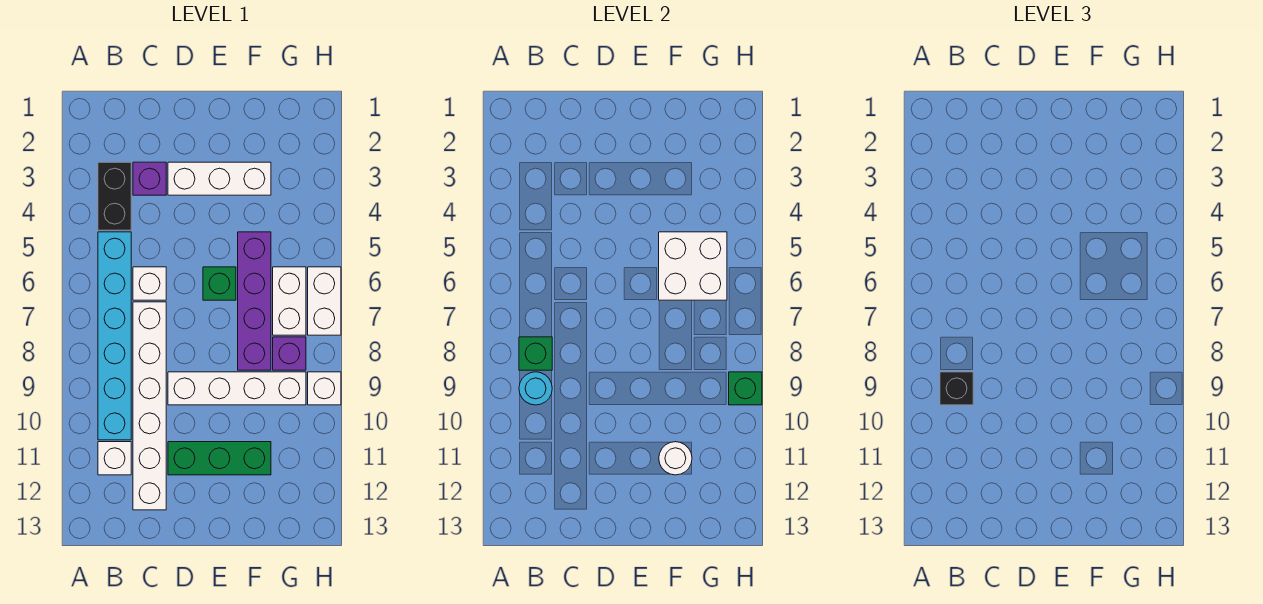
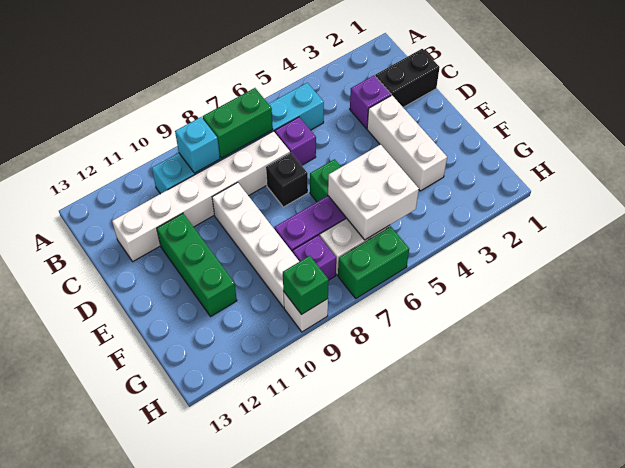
black 1x2 brick [98,162,131,230] -> black 1x2 brick moved to [375,49,440,107]
green 1x1 brick [519,337,552,370] -> green 1x2 brick [203,88,273,158]
cyan 1x1 round brick [519,372,552,405] -> cyan 1x1 brick [175,117,220,173]
black 1x1 brick [940,372,973,405] -> black 1x1 brick moved to [266,153,308,207]
white 1x1 brick [98,442,131,475] -> none
white 1x1 brick [133,267,166,300] -> purple 1x1 brick [275,117,316,165]
white 1x1 round brick [659,442,692,475] -> none
white 1x2 brick [308,267,341,335] -> green 1x2 brick [338,226,409,298]

